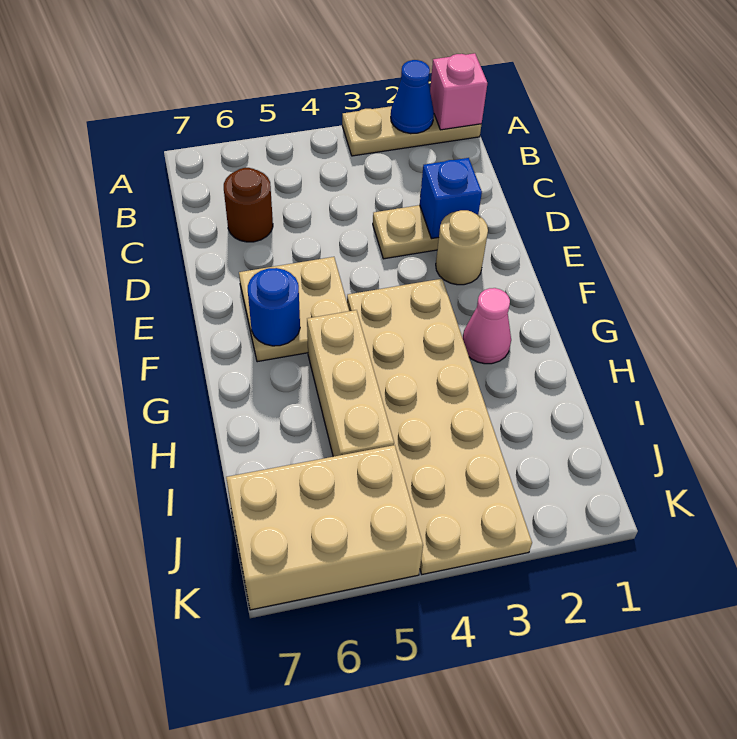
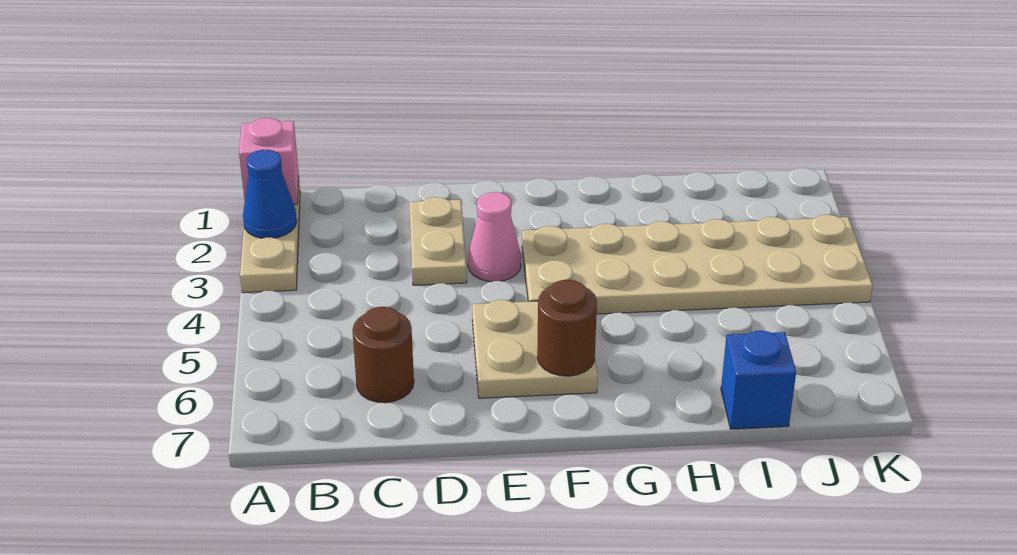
blue 1x1 brick [420,158,482,239] -> blue 1x1 brick moved to [721,331,796,429]
tan 1x1 round brick [436,210,488,285] -> none
blue 1x1 round brick [248,268,300,346] -> brown 1x1 round brick [537,280,597,376]
pink 1x1 cone [462,288,511,364] -> pink 1x1 cone moved to [468,192,521,282]
tan 1x3 brick [307,310,394,457] -> none
tan 2x3 brick [226,445,423,610] -> none

